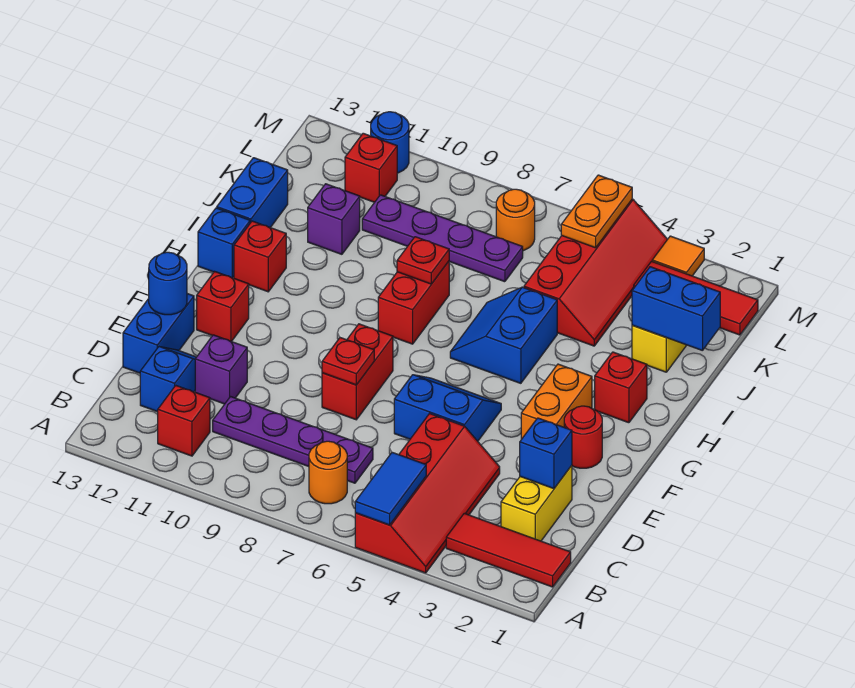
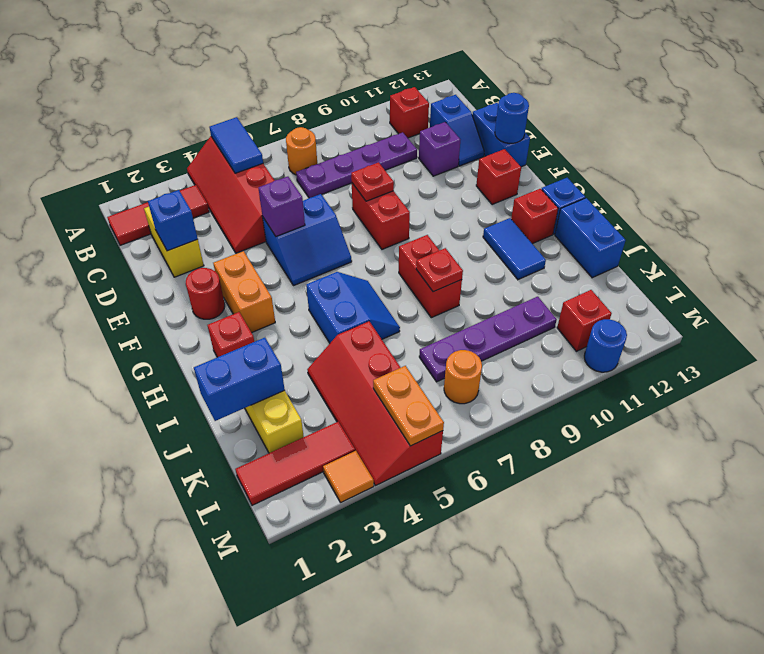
none -> blue 1x2 tile [483,218,546,280]
purple 1x1 brick [308,184,360,254] -> purple 1x1 brick moved to [258,177,305,236]

